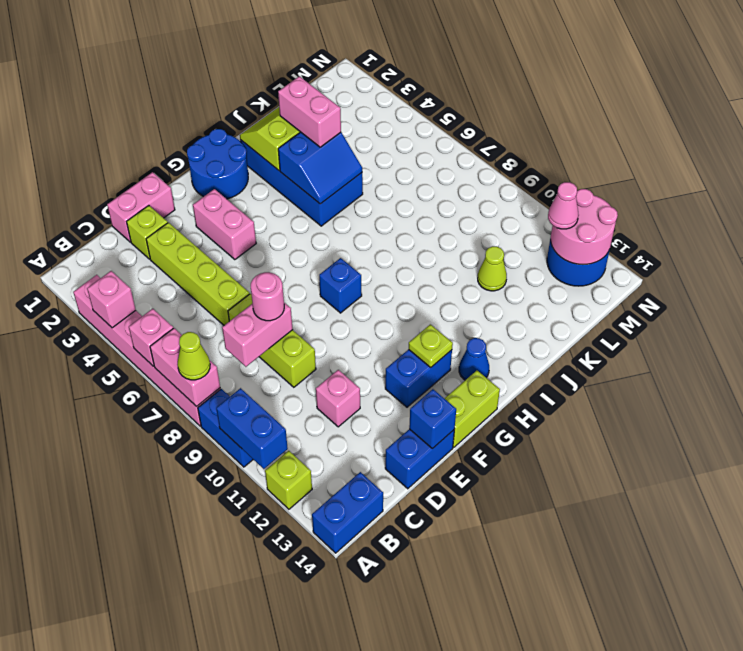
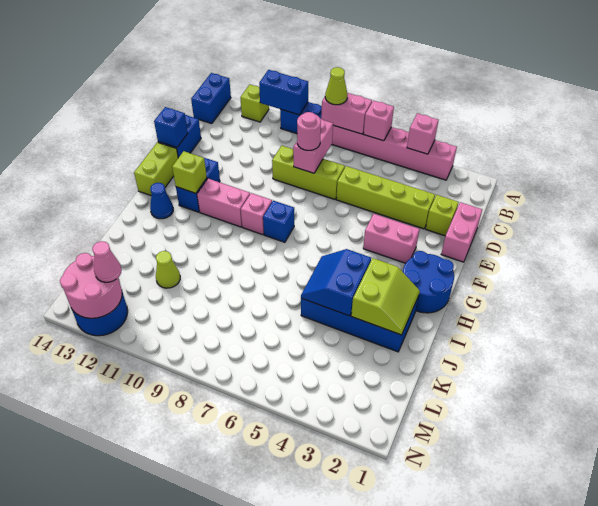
pink 1x1 brick [316,370,360,427] -> pink 1x1 brick moved to [241,193,272,235]
lime 1x1 plate [409,324,453,367] -> lime 1x1 brick [172,151,207,193]
pink 1x2 brick [278,76,341,147] -> pink 1x2 brick moved to [197,179,250,227]

